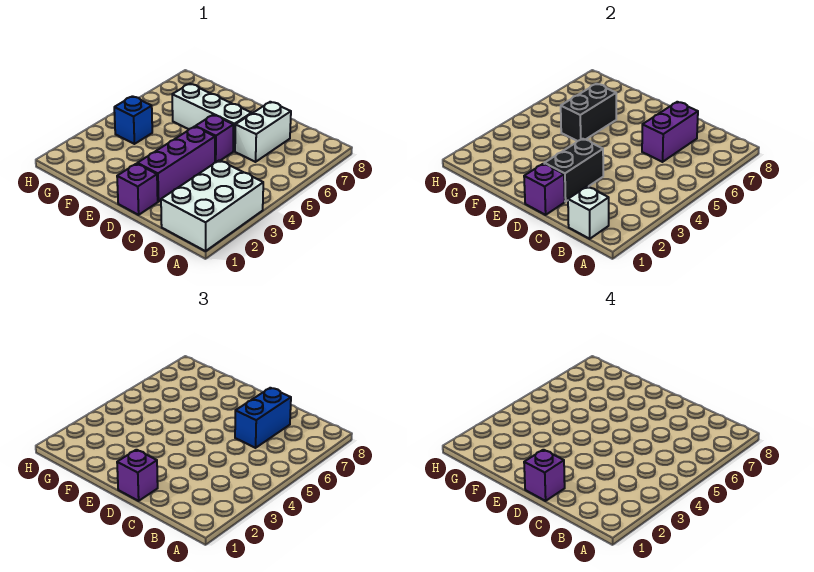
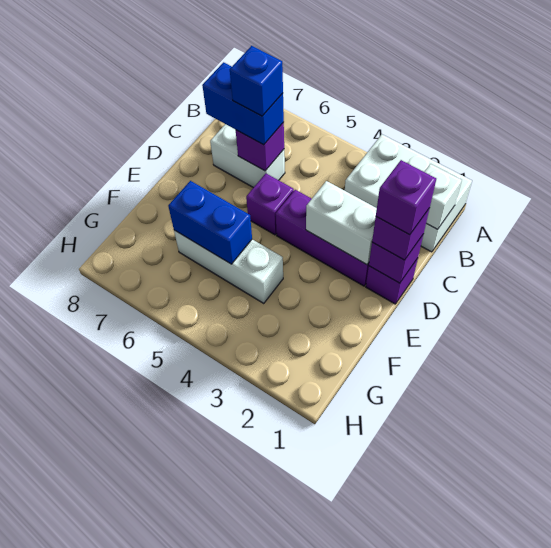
purple 1x2 brick [642,102,698,162] -> purple 1x1 brick [236,122,284,171]
black 1x2 brick [544,139,603,202] -> white 1x2 brick [306,181,377,265]
white 1x3 brick [172,84,252,151] -> white 1x3 brick turned to [174,230,283,303]
black 1x2 brick [561,84,616,141] -> blue 1x2 brick [168,181,252,264]
blue 1x1 brick [114,96,152,144] -> blue 1x1 brick moved to [230,46,283,116]

